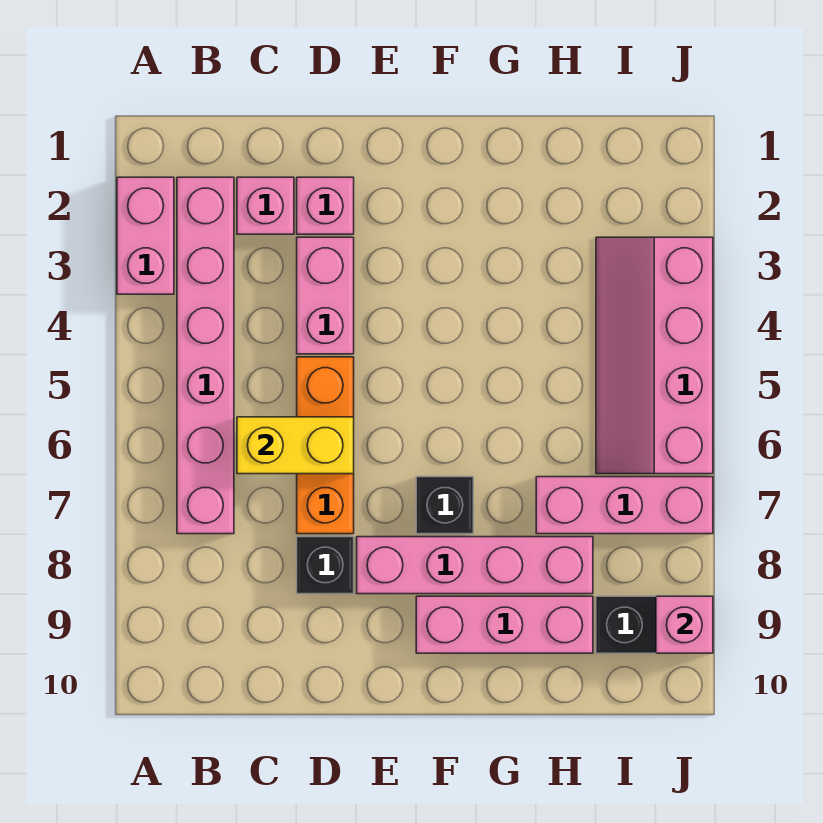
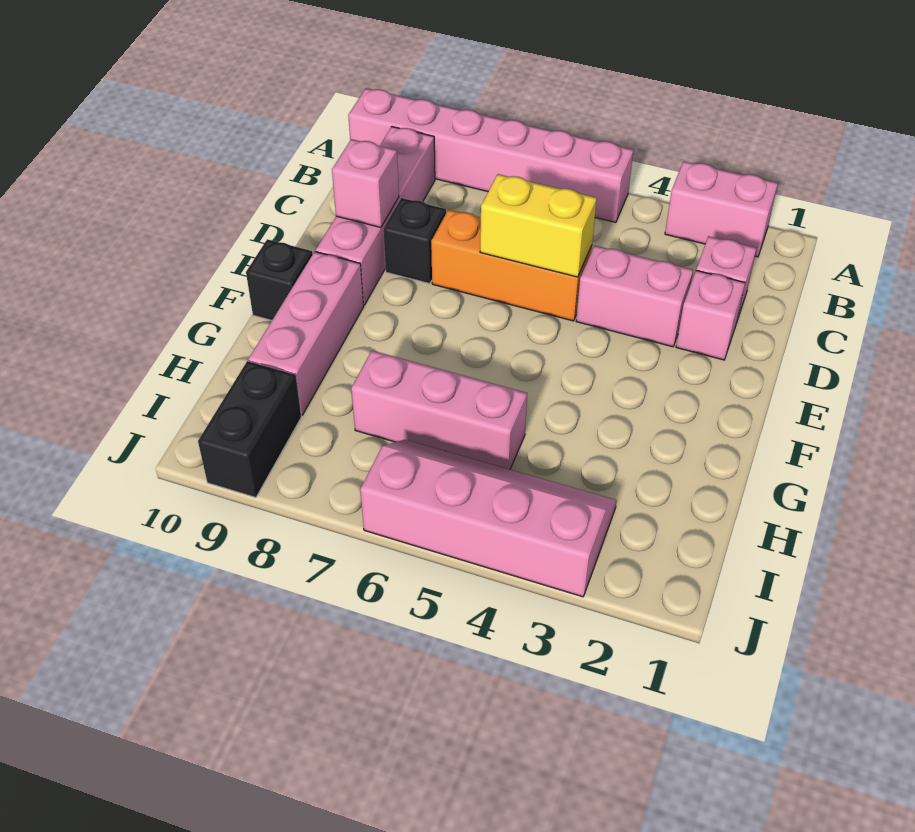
pink 1x6 brick [177,177,234,534] -> pink 1x6 brick moved to [348,89,633,222]
yellow 1x2 brick [237,417,354,474] -> yellow 1x2 brick turned to [480,174,597,277]
pink 1x4 brick [357,537,593,594] -> pink 1x4 brick moved to [316,127,435,305]
black 1x1 brick [416,477,473,534] -> black 1x1 brick moved to [246,239,313,320]
pink 1x3 brick [536,477,713,534] -> pink 1x3 brick turned to [351,351,527,469]
pink 1x1 brick [656,596,713,653] -> pink 1x1 brick moved to [332,139,399,227]

